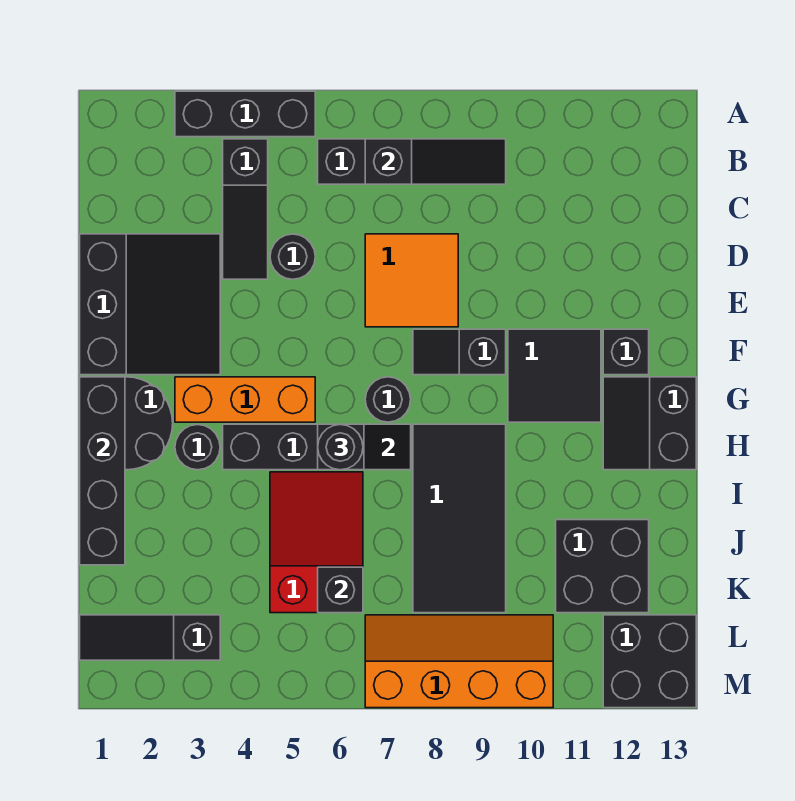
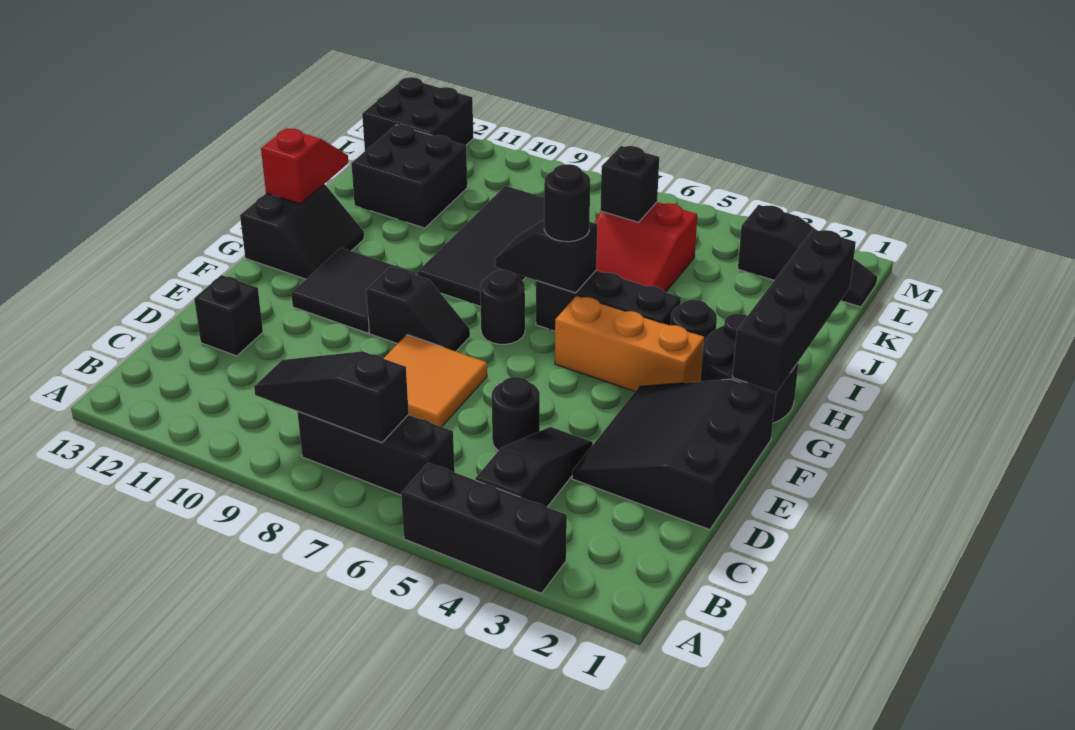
black 1x1 brick [603,329,649,375] -> black 1x1 brick moved to [194,275,263,356]
none -> red 1x2 slope [261,128,348,204]
orange 2x4 slope [365,615,553,708] -> none

